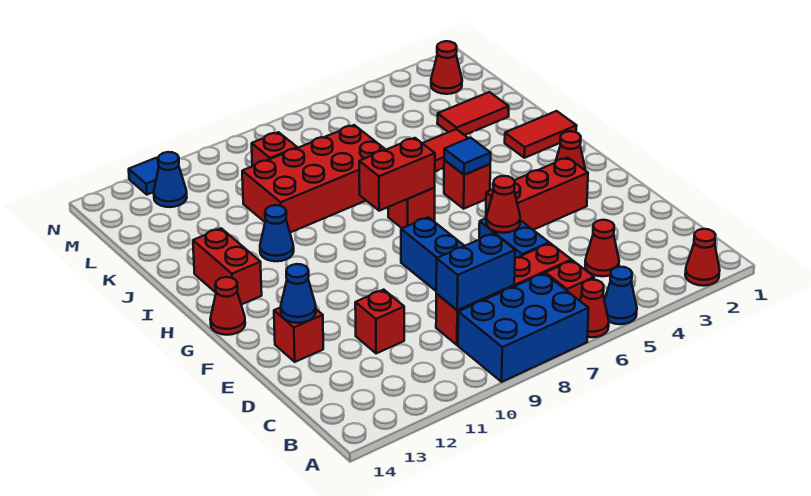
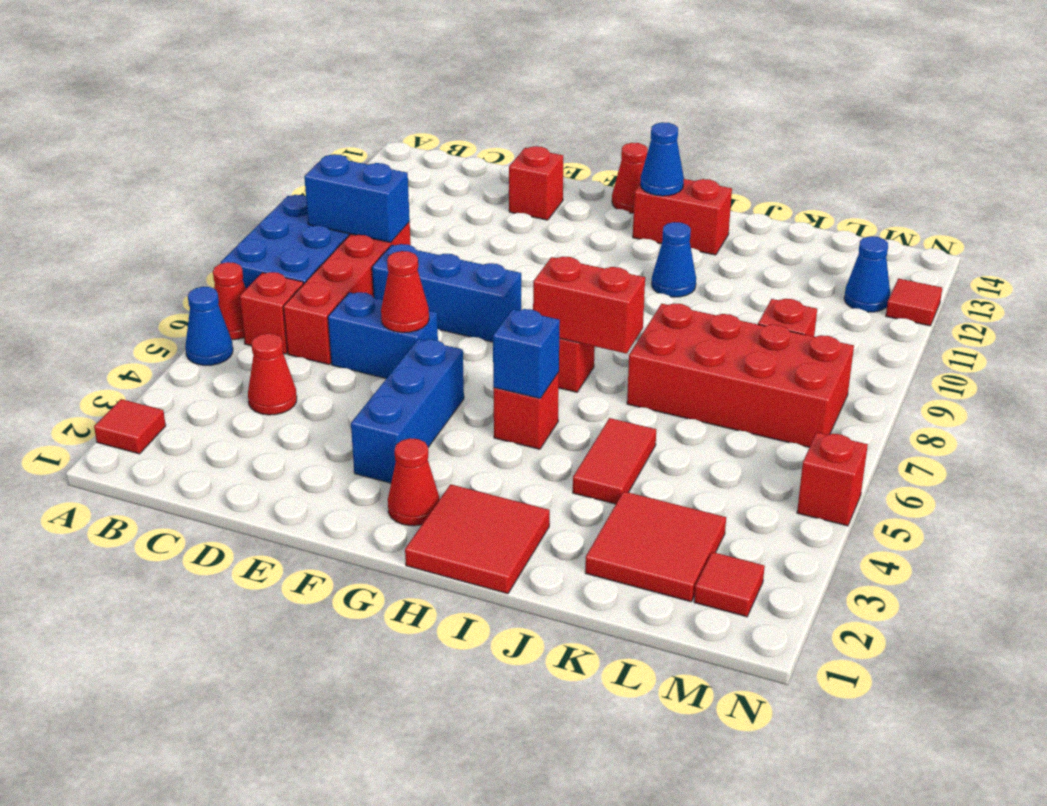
red 1x1 cone [685,229,720,286] -> red 1x1 tile [94,399,166,454]
blue 1x2 brick [436,233,515,310] -> blue 1x2 brick turned to [304,154,410,243]
red 1x1 brick [355,290,404,354] -> red 1x1 brick moved to [797,432,868,526]
blue 1x1 cone [281,264,316,323] -> blue 1x1 cone moved to [640,122,684,196]
red 1x3 brick [486,158,588,230] -> blue 1x3 brick [351,339,464,483]
blue 1x1 tile [444,138,491,175] -> blue 1x1 brick [493,309,560,398]
red 1x2 brick [359,138,435,211] -> red 1x2 brick turned to [533,257,645,354]
red 1x2 tile [505,111,577,158] -> red 2x2 tile [405,484,550,594]
red 2x4 brick [242,125,386,233] -> red 2x4 brick turned to [627,303,854,447]
red 1x2 tile [437,92,509,135] -> red 2x2 tile [585,491,726,602]
red 1x1 cone [431,41,462,94] -> red 1x1 tile [694,552,765,617]
blue 1x1 tile [129,158,159,195] -> red 1x1 tile [886,278,942,326]

